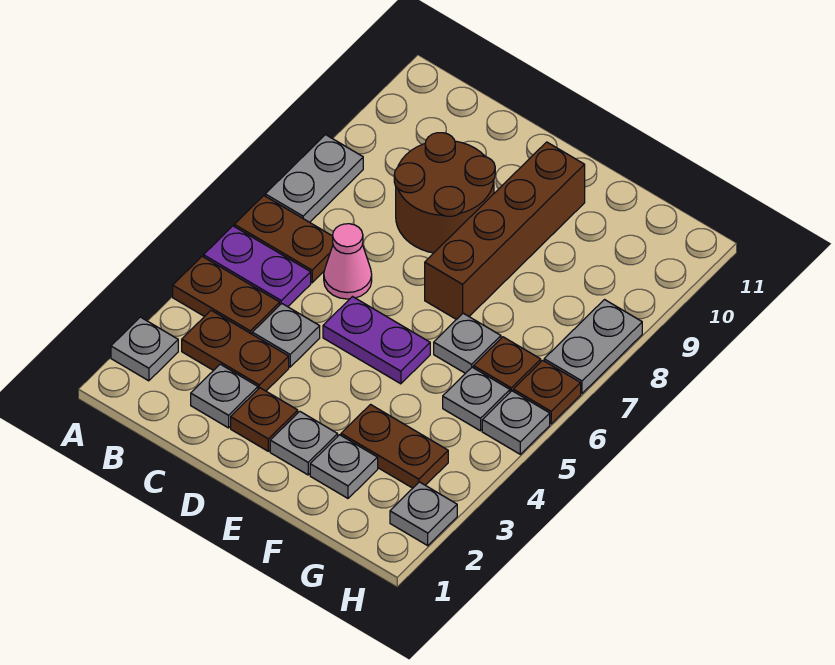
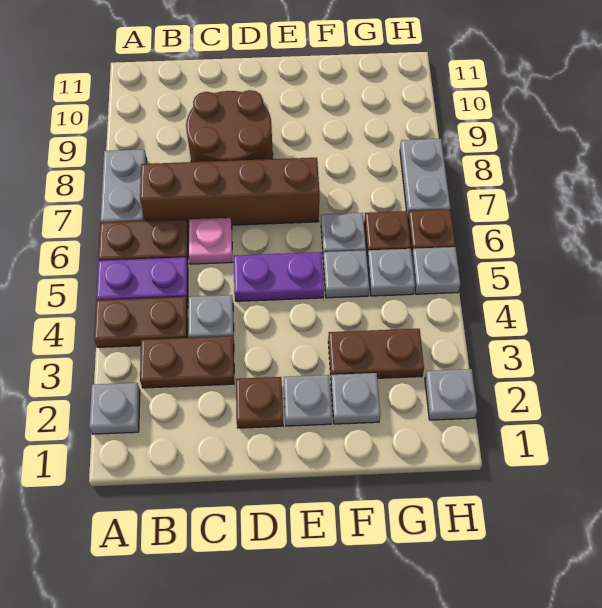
grey 1x1 plate [191,364,258,428] -> grey 1x1 plate moved to [323,250,369,298]
pink 1x1 cone [324,224,372,299] -> pink 1x1 plate [189,218,232,264]
brown 1x4 brick [425,142,585,320] -> brown 1x4 brick turned to [140,158,319,227]

